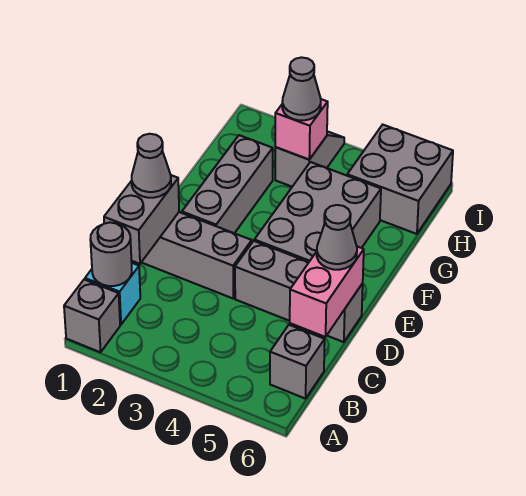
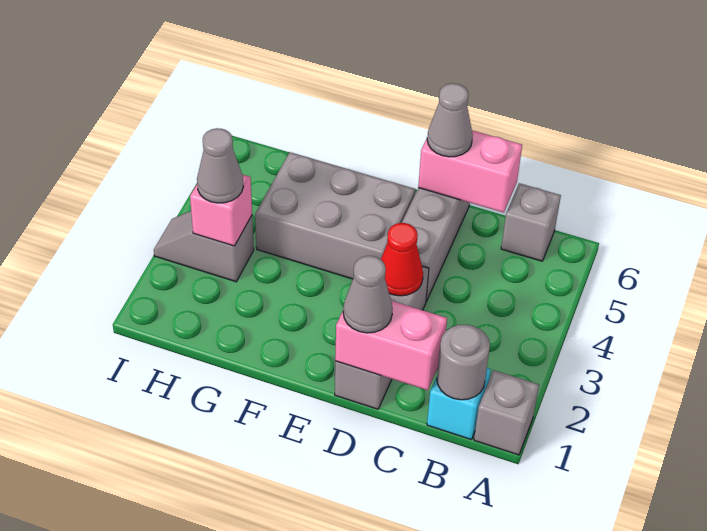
grey 1x2 brick [104,175,179,264] -> pink 1x2 brick [335,301,447,390]
none -> red 1x1 cone [381,223,423,296]
grey 1x3 brick [182,135,273,233] -> none
grey 2x2 brick [347,125,453,234] -> none

